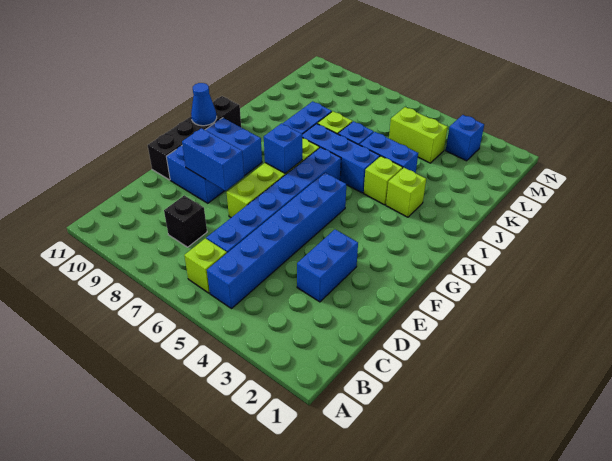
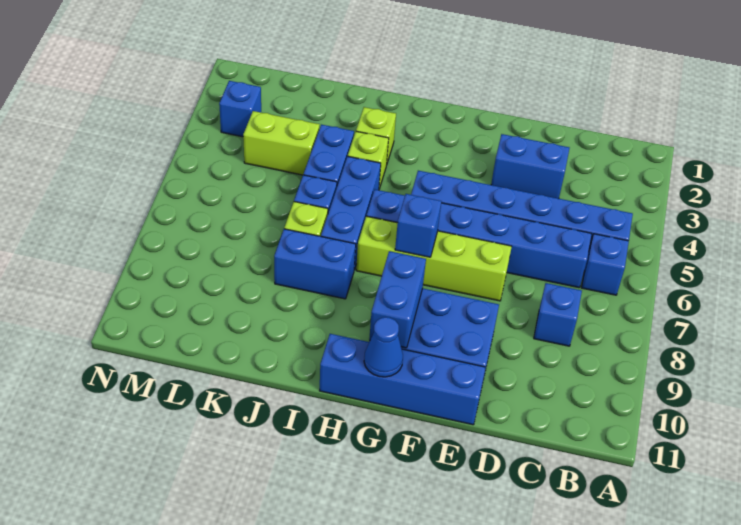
lime 1x1 brick [184,238,227,293] -> blue 1x1 brick [582,234,629,295]
black 1x1 brick [164,195,207,247] -> blue 1x1 brick [534,283,582,346]
blue 1x2 brick [182,128,244,191] -> blue 1x2 brick moved to [369,251,426,348]
black 1x4 brick [148,96,241,180] -> blue 1x4 brick [320,334,486,425]
lime 1x2 brick [389,107,448,163] -> lime 1x2 brick turned to [243,111,320,175]

